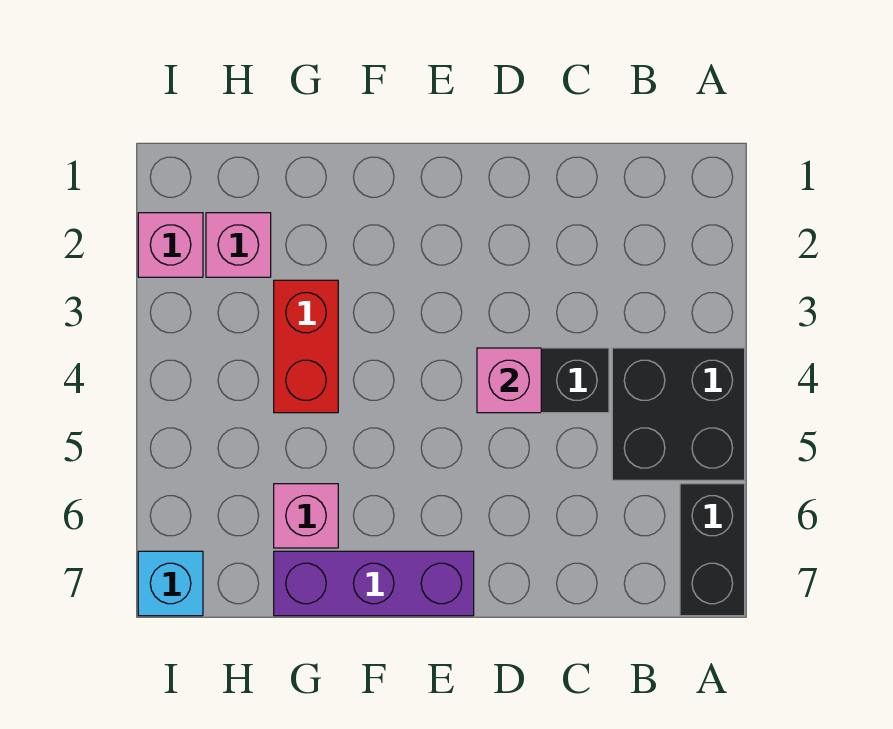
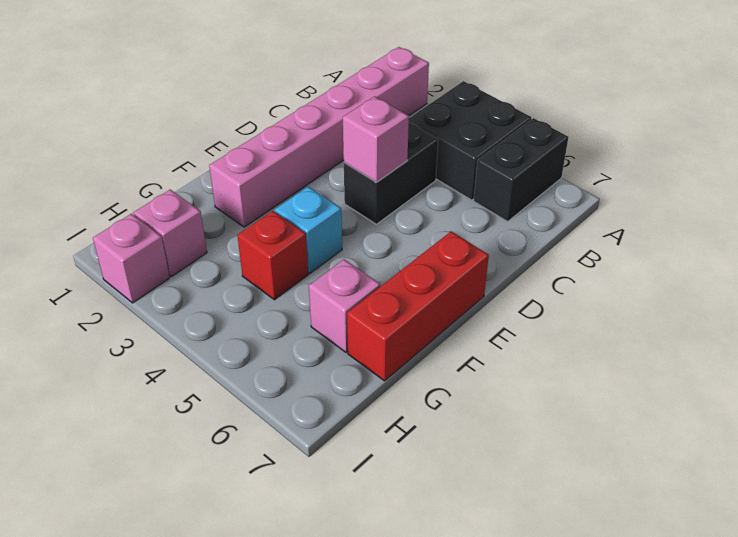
none -> pink 1x6 brick [209,47,429,227]
black 1x2 brick [680,484,745,616] -> black 1x2 brick turned to [474,118,568,221]
purple 1x3 brick [274,551,474,616] -> red 1x3 brick [347,231,489,381]
red 1x2 brick [274,280,338,413] -> red 1x1 brick [237,211,308,300]
cyan 1x1 brick [138,551,203,616] -> cyan 1x1 brick moved to [275,187,342,273]

